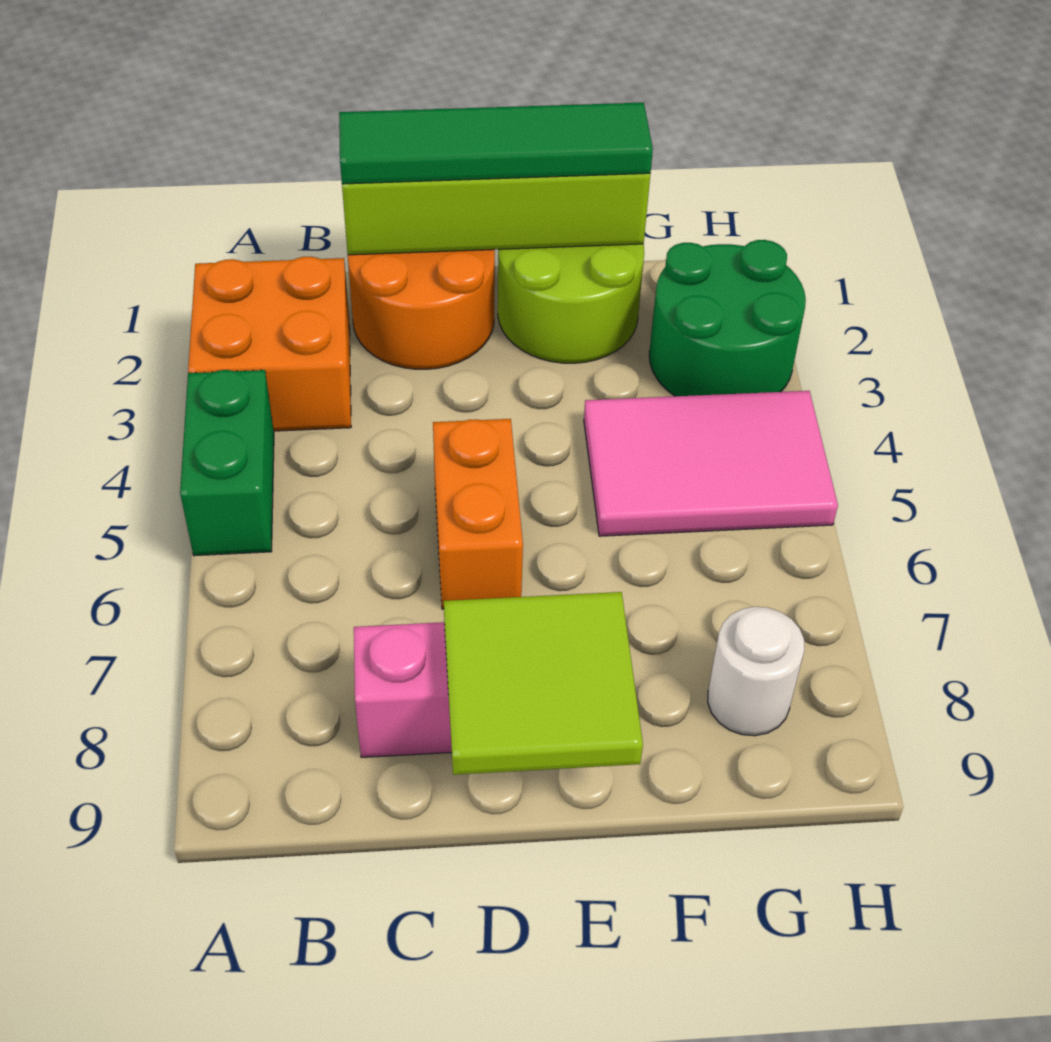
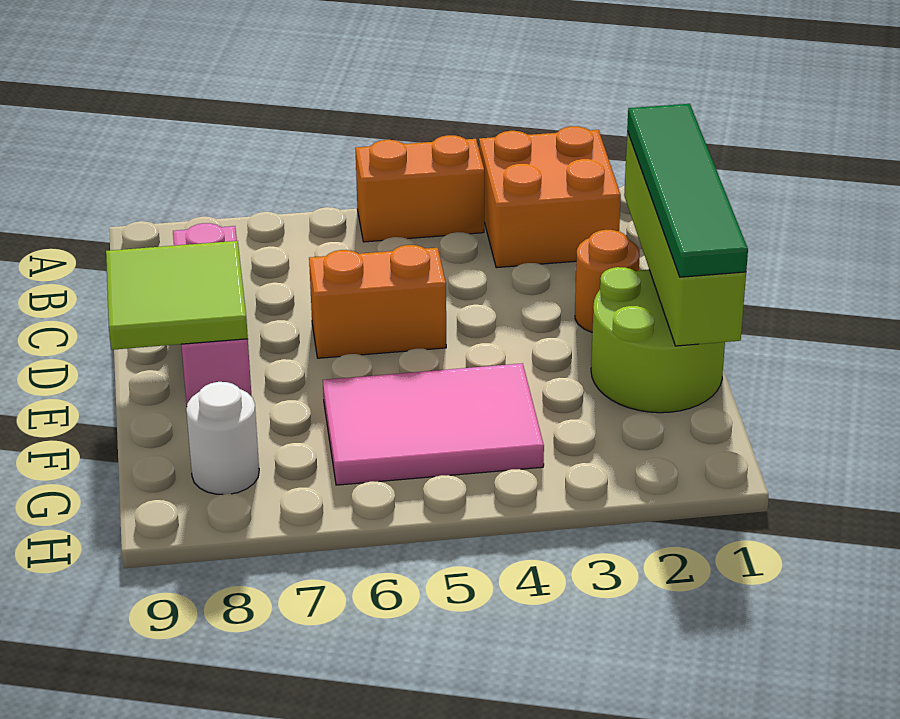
green 1x2 brick [180,370,274,556] -> orange 1x2 brick [355,135,484,242]
orange 2x2 round brick [348,249,495,369] -> orange 1x1 round brick [575,230,640,332]
pink 2x3 tile [584,391,838,536] -> pink 2x3 tile turned to [323,363,544,485]
green 2x2 round brick [649,240,806,396] -> none

